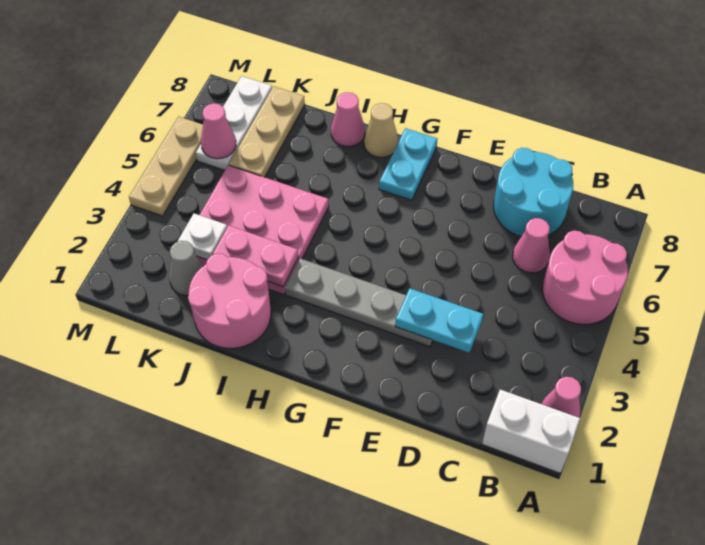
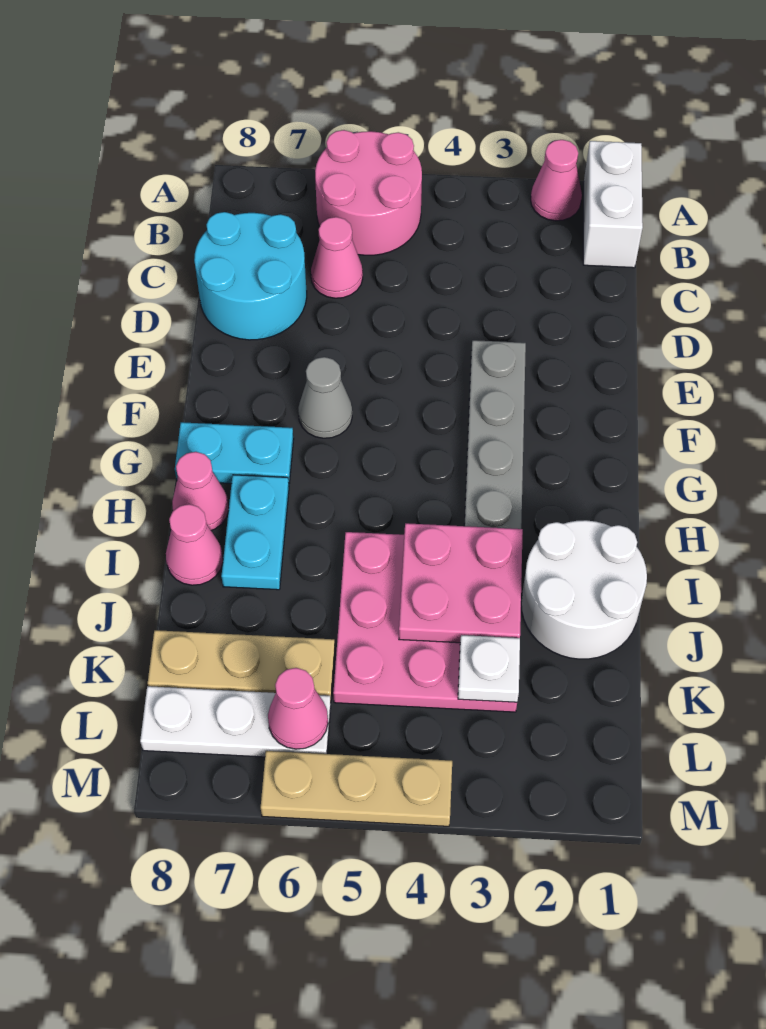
cyan 1x2 plate [395,288,483,353] -> cyan 1x2 plate moved to [222,475,289,590]
tan 1x1 cone [364,103,398,157] -> pink 1x1 cone [172,452,229,530]
pink 2x2 round brick [188,254,271,348] -> white 2x2 round brick [521,520,647,659]
pink 1x2 plate [212,225,298,287] -> pink 2x2 plate [399,523,523,643]
grey 1x1 cone [169,241,203,296] -> grey 1x1 cone moved to [298,357,352,438]

